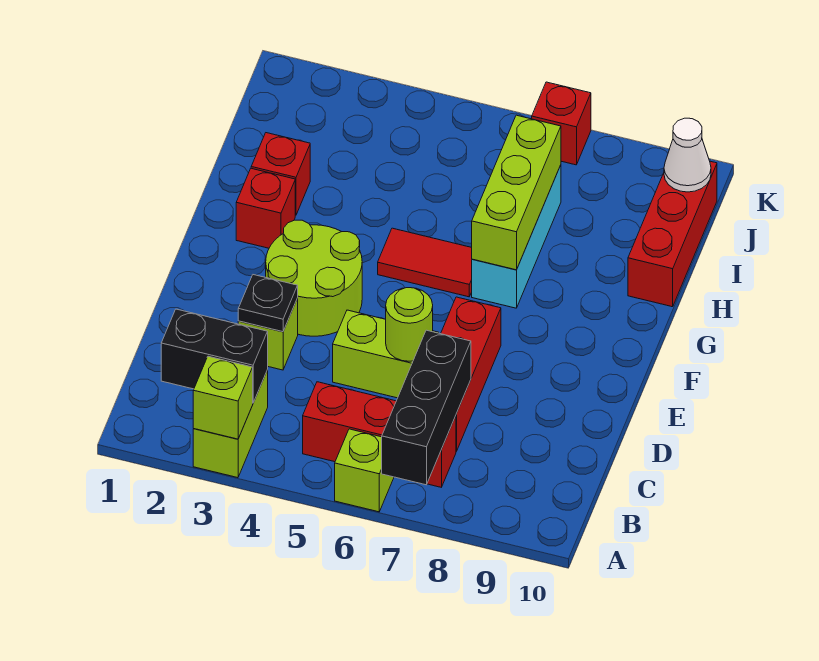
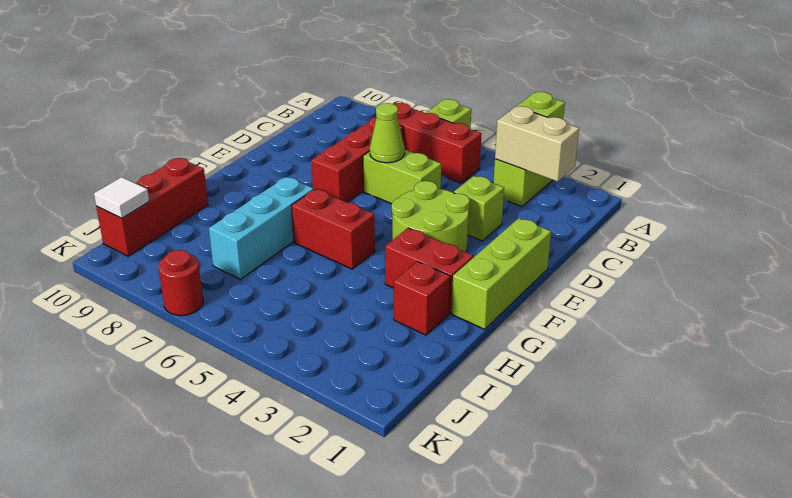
black 1x3 brick [382,330,471,485] -> none
black 1x2 brick [161,309,268,403] -> tan 1x2 brick [495,106,579,182]
black 1x1 plate [238,275,298,332] -> none
lime 1x1 round brick [386,288,433,361] -> lime 1x1 cone [370,103,405,163]
red 1x1 brick [236,168,295,248] -> red 1x2 brick [385,228,473,314]
red 1x2 tile [378,228,472,297] -> red 1x2 brick [291,189,375,269]
lime 1x3 brick [472,115,561,270] -> lime 1x3 brick moved to [452,218,551,329]
white 1x1 cone [664,118,711,192] -> white 1x1 tile [94,177,149,218]
red 1x1 brick [532,82,591,165] -> red 1x1 round brick [159,250,203,316]

